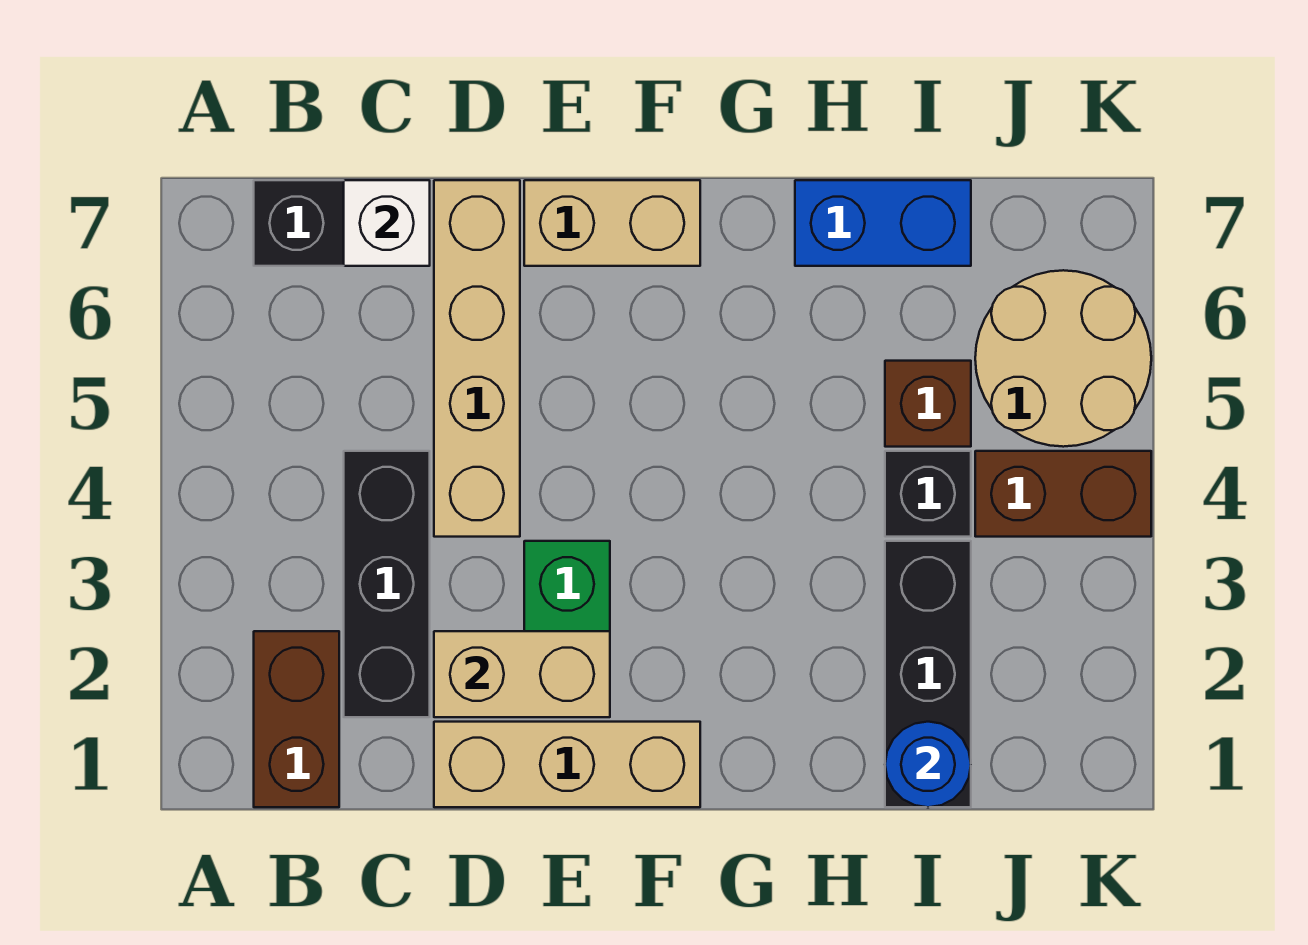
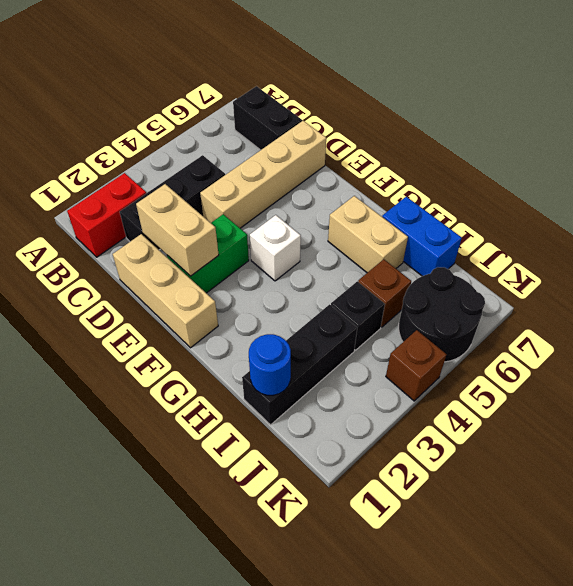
brown 1x2 brick [254,631,339,807] -> red 1x2 brick [67,173,146,257]
white 1x1 brick [344,180,430,266] -> white 1x1 brick moved to [250,215,301,281]
tan 1x2 brick [524,180,700,266] -> tan 1x2 brick moved to [328,196,408,273]
brown 1x2 brick [975,451,1151,537] -> brown 1x1 brick [386,330,447,401]
tan 2x2 round brick [975,270,1151,447] -> black 2x2 round brick [399,267,485,362]

